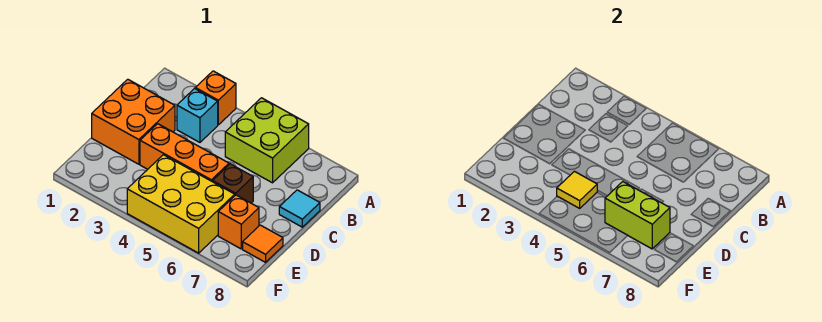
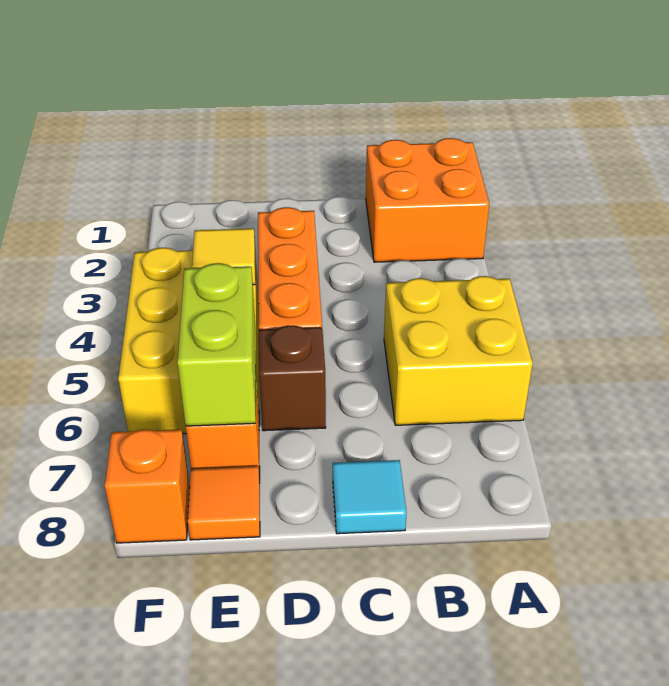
orange 1x1 brick [195,71,236,125] -> orange 1x1 brick moved to [105,429,190,543]
lime 2x2 brick [225,98,309,183] -> yellow 2x2 brick [384,276,533,425]
cyan 1x1 brick [177,89,218,142] -> none
orange 2x2 brick [92,79,175,164] -> orange 2x2 brick moved to [366,138,489,262]

